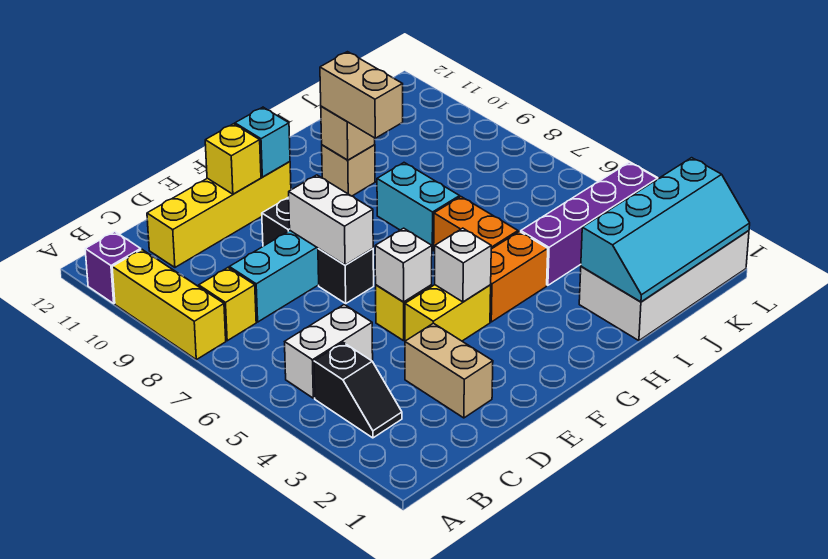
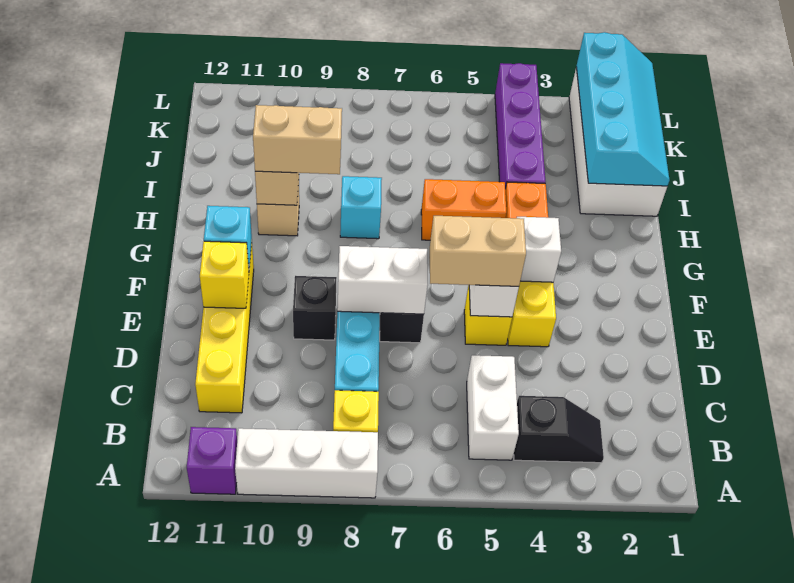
yellow 1x3 brick [112,250,226,360] -> white 1x3 brick [235,428,378,498]
tan 1x2 brick [405,323,493,418] -> tan 1x2 brick moved to [430,216,526,286]
cyan 1x2 brick [377,163,460,250] -> cyan 1x1 brick [340,176,382,239]

